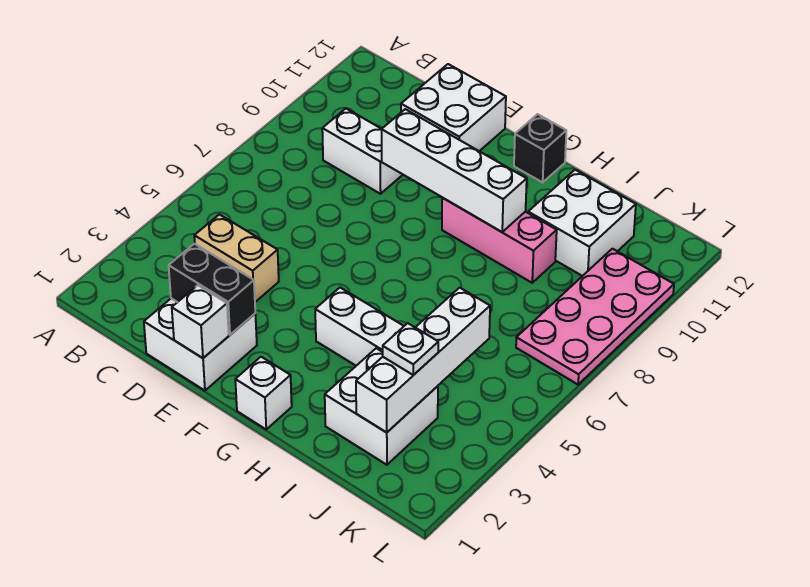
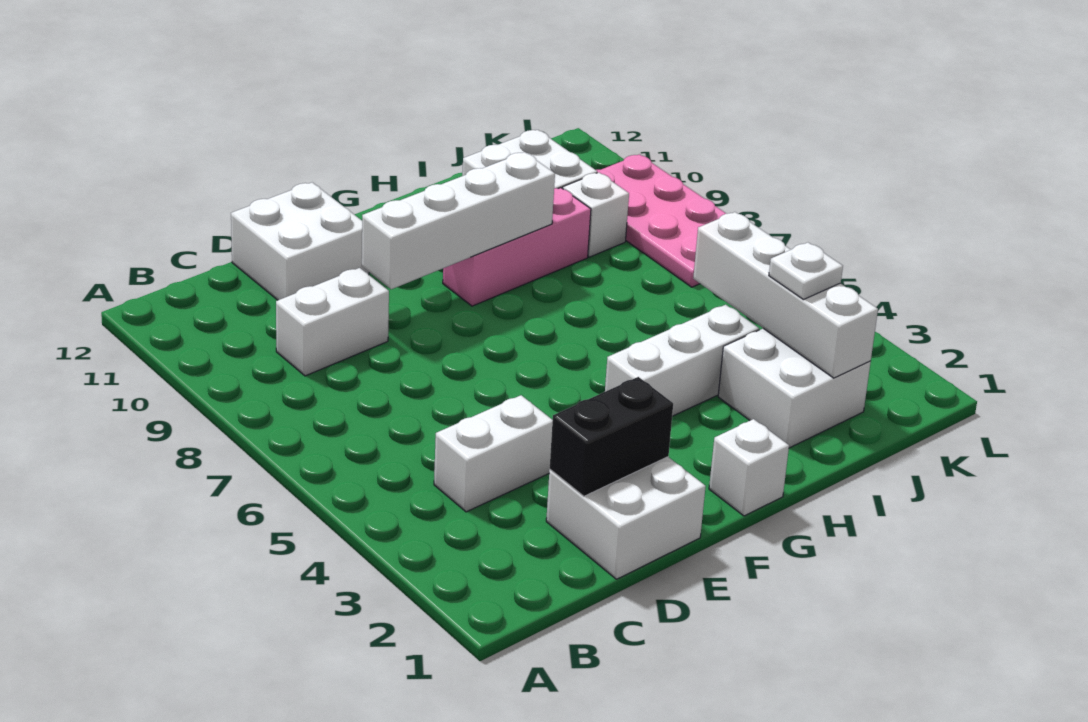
tan 1x2 brick [194,214,279,302] -> white 1x2 brick [434,395,553,512]
white 1x1 brick [172,285,229,358] -> white 1x1 brick moved to [563,172,629,257]
black 1x1 brick [514,114,566,182] -> none

